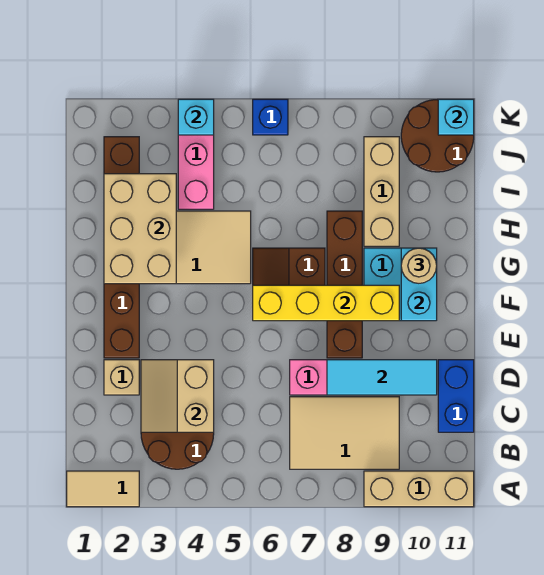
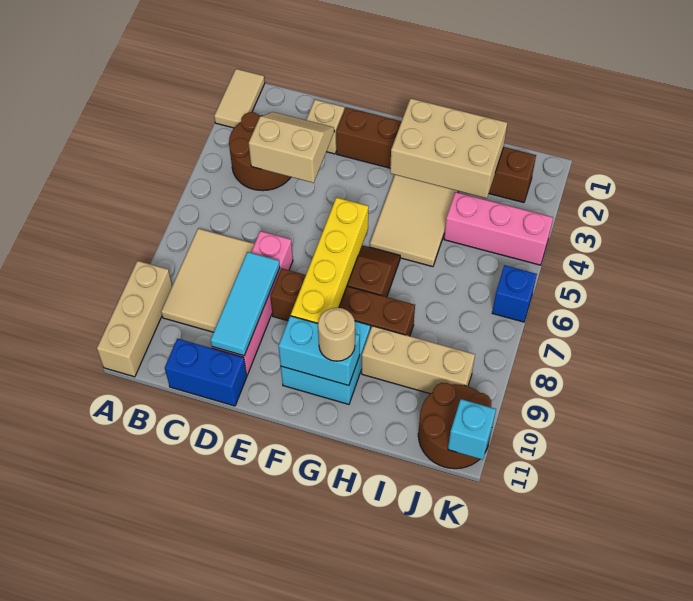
cyan 1x1 brick [178,99,214,135] -> none

